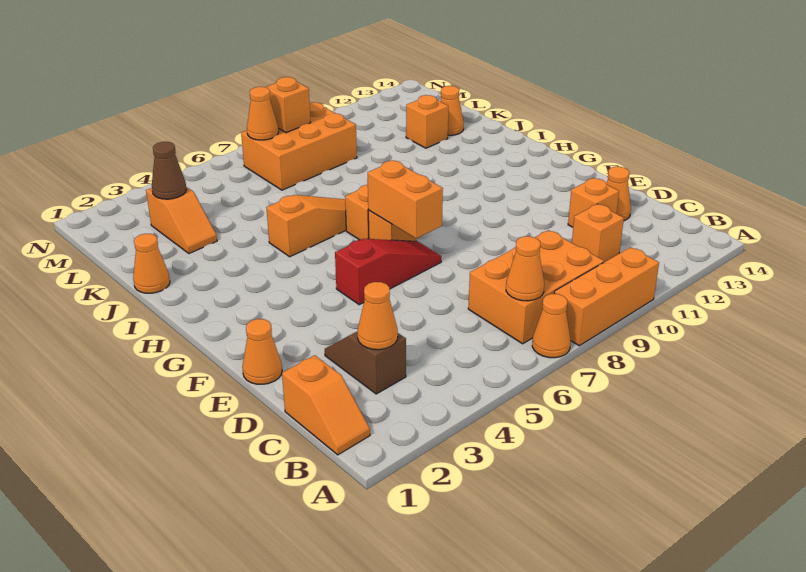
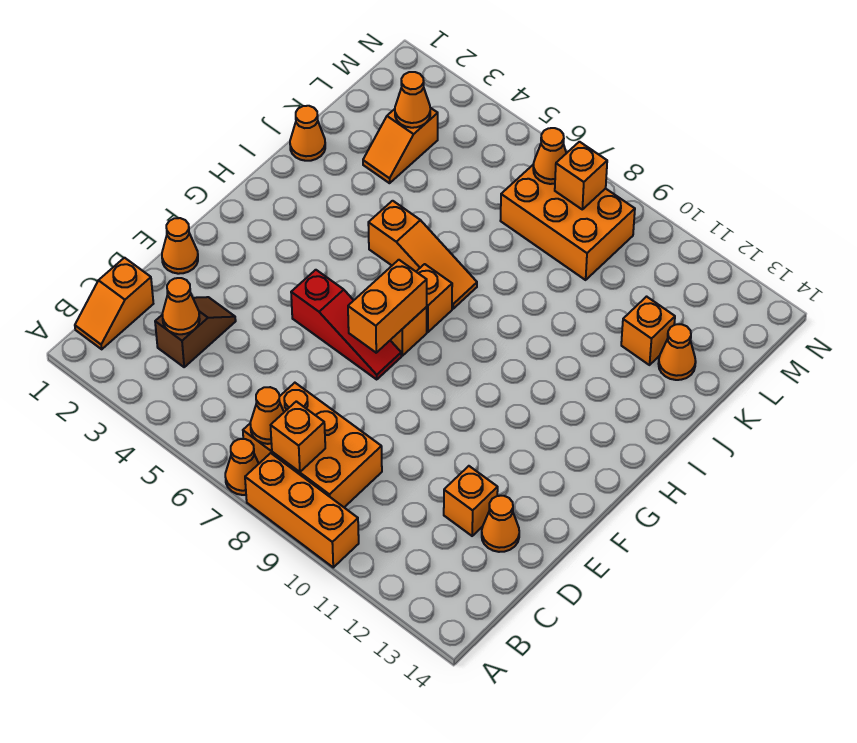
orange 1x1 brick [572,204,624,262] -> orange 1x1 brick moved to [271,401,325,472]
brown 1x1 cone [152,142,186,199] -> orange 1x1 cone [395,72,430,128]

